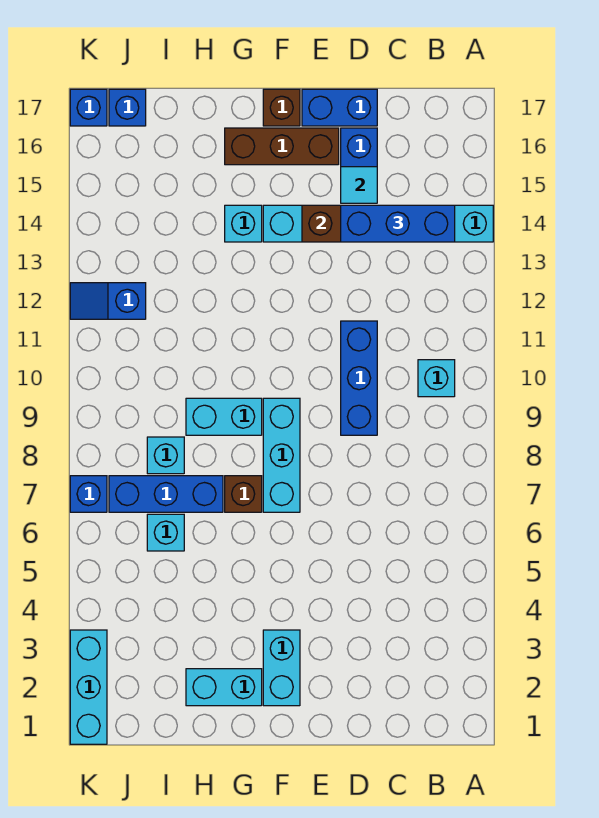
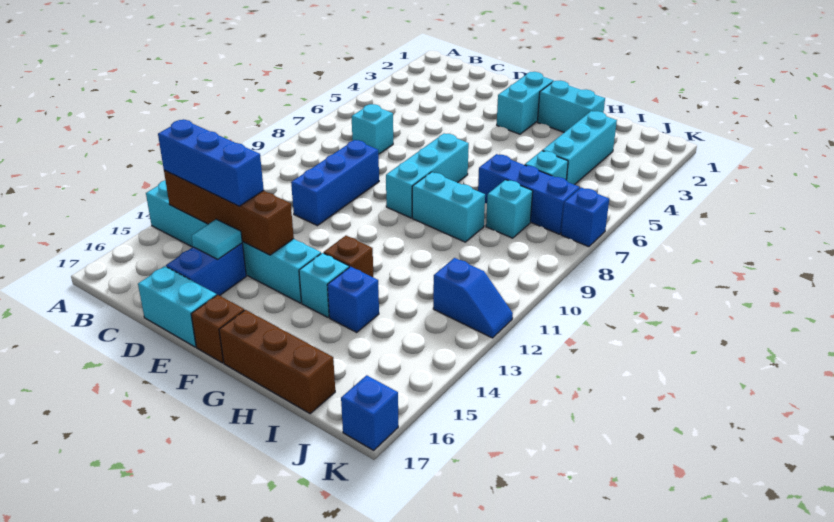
cyan 1x1 brick [418,360,455,397] -> cyan 1x1 brick moved to [352,104,393,154]
blue 1x2 brick [302,89,377,126] -> cyan 1x2 brick [138,266,217,347]
brown 1x3 brick [225,128,339,165] -> brown 1x3 brick moved to [219,310,335,414]
brown 1x1 brick [225,476,262,512] -> brown 1x1 brick moved to [324,236,373,277]
blue 1x1 brick [109,89,146,126] -> blue 1x1 brick moved to [327,267,379,332]
cyan 1x3 brick [70,630,107,744] -> cyan 1x3 brick moved to [542,111,617,185]

